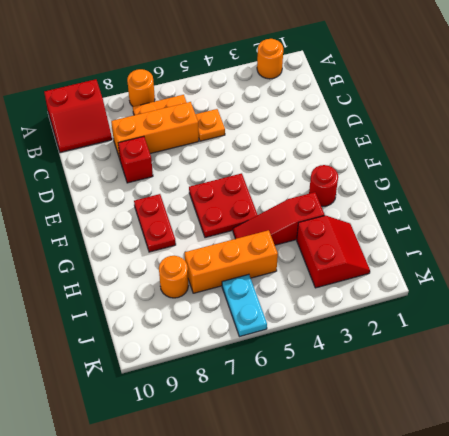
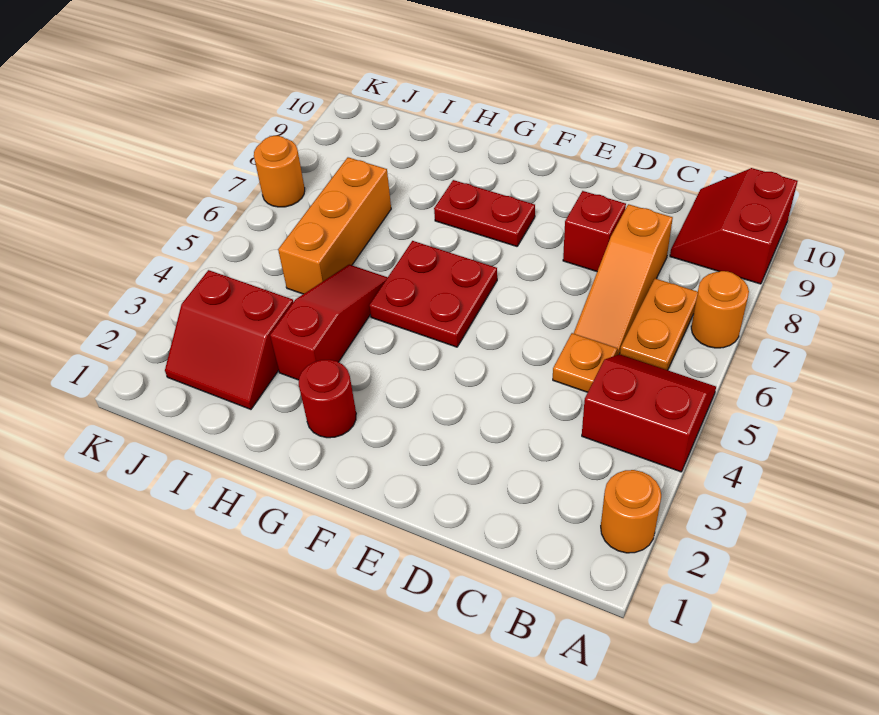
none -> red 2x2 slope [582,354,716,472]
orange 1x3 brick [111,102,199,159] -> orange 1x3 slope [574,204,673,355]
orange 1x1 round brick [159,256,188,298] -> orange 1x1 round brick moved to [254,136,305,207]
cyan 1x2 plate [222,274,267,337] -> none

